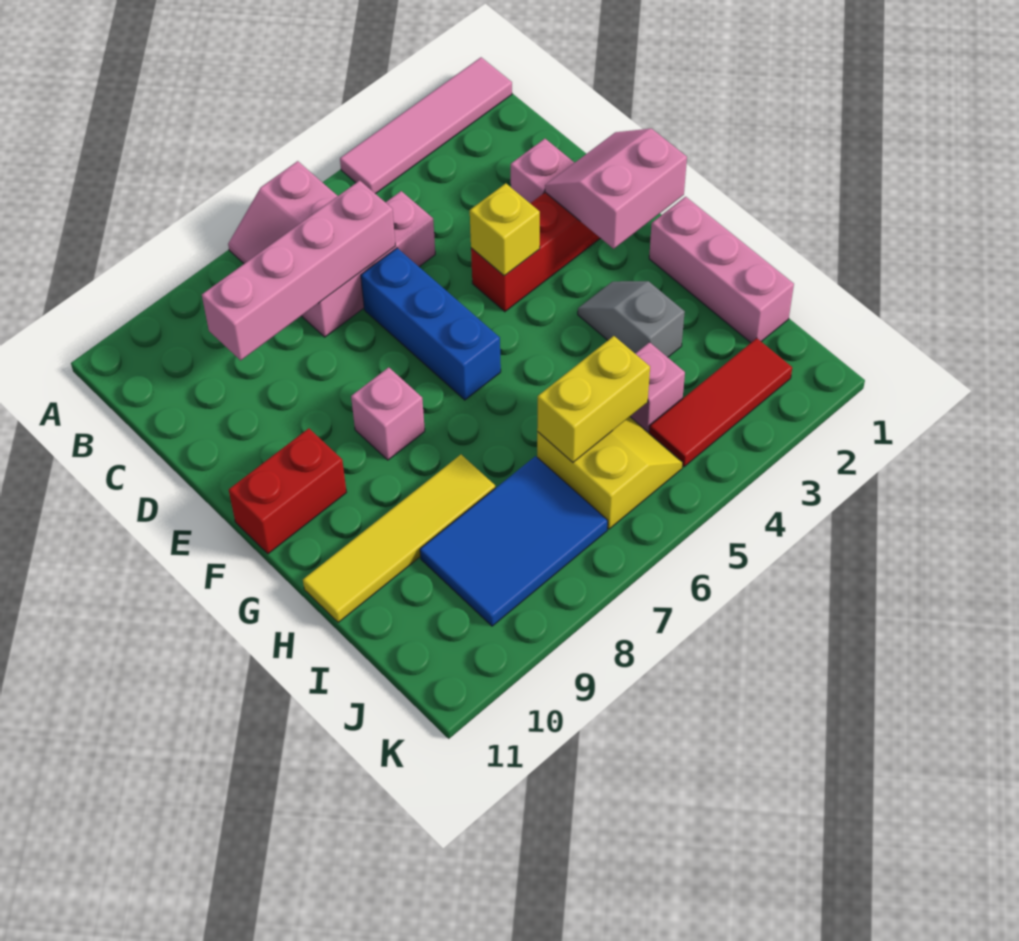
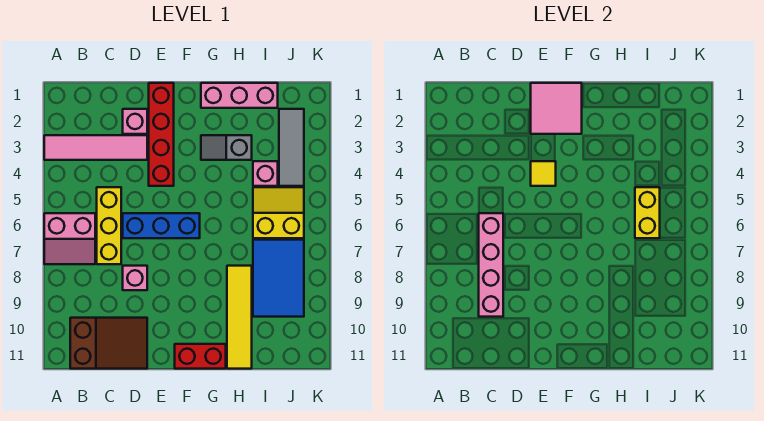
pink 1x4 tile [340,57,512,194] -> pink 1x4 tile turned to [44,135,147,160]
none -> brown 2x3 slope [70,318,147,369]
pink 1x3 brick [302,191,435,337] -> yellow 1x3 brick [97,187,121,264]
pink 2x2 slope [545,129,687,249] -> pink 2x2 tile [531,83,582,134]
yellow 1x1 brick [470,183,540,276] -> yellow 1x1 tile [531,161,556,186]
pink 1x1 brick [351,367,425,460] -> pink 1x1 brick moved to [123,266,147,290]
red 1x2 brick [229,428,347,554] -> red 1x2 brick turned to [175,344,226,369]
red 1x3 tile [649,338,792,467] -> grey 1x3 tile [279,109,304,186]

